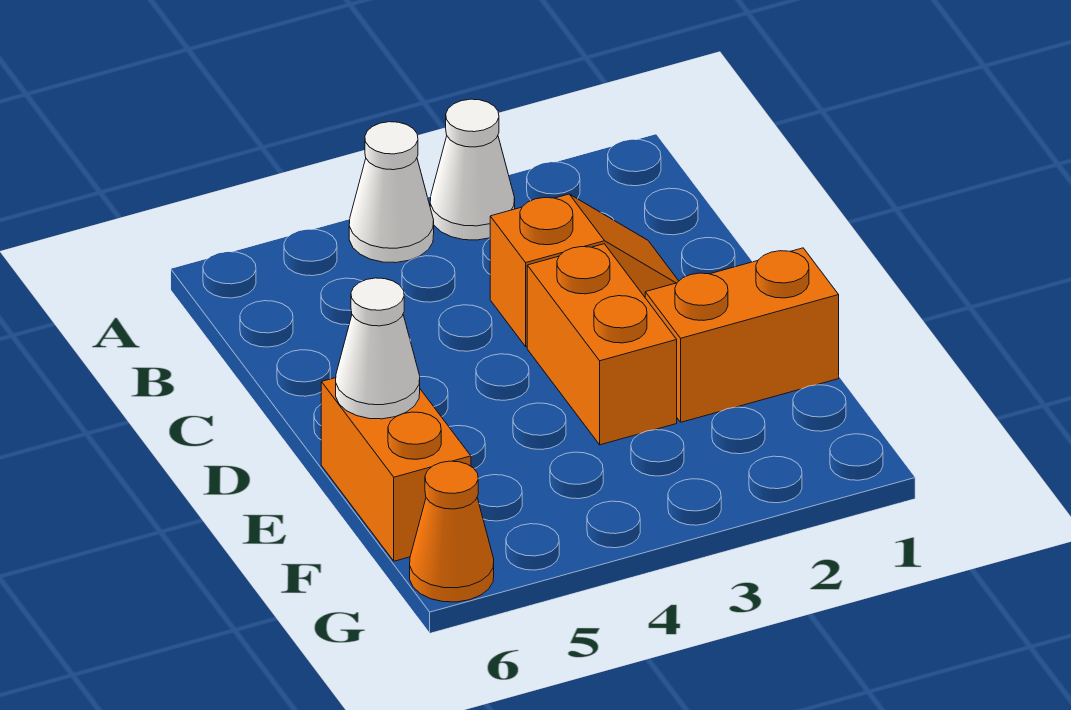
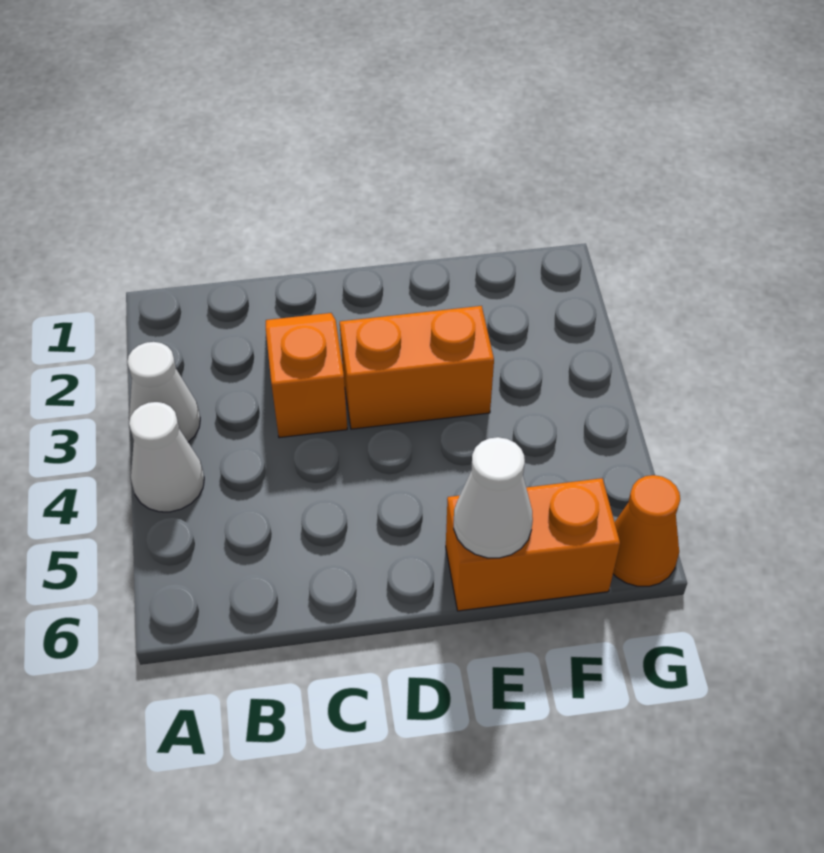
orange 1x2 brick [645,248,839,422] -> none

